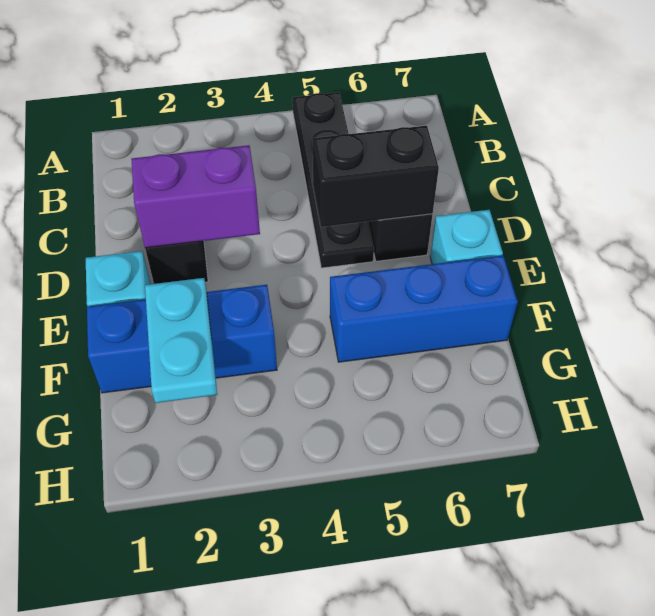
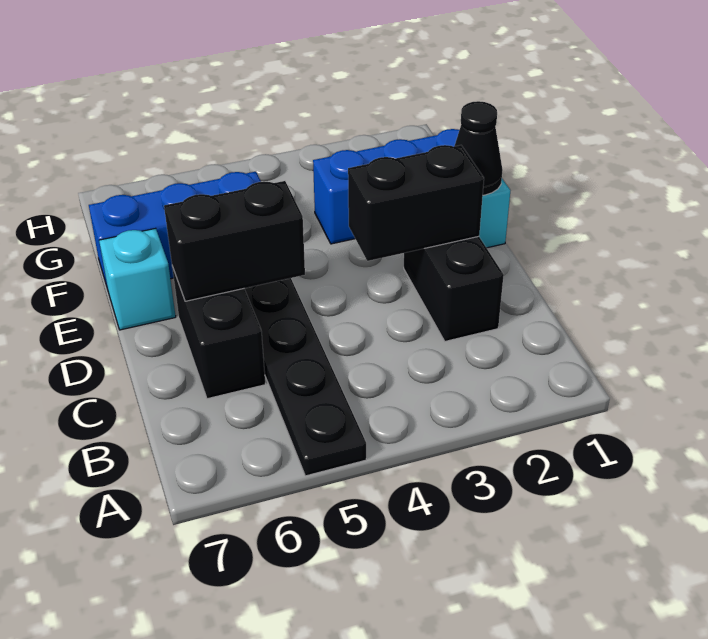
purple 1x2 brick [131,145,260,248] -> black 1x2 brick [348,145,484,261]
none -> black 1x1 cone [455,101,503,195]
cyan 1x2 plate [145,278,217,403] -> none

